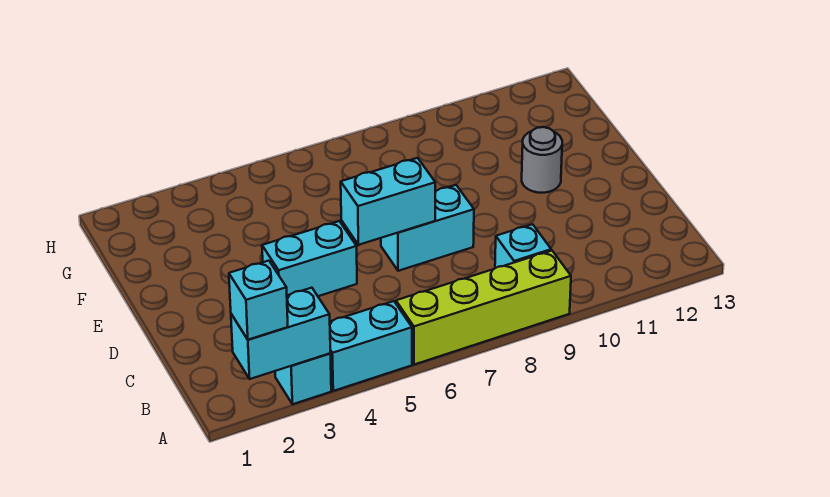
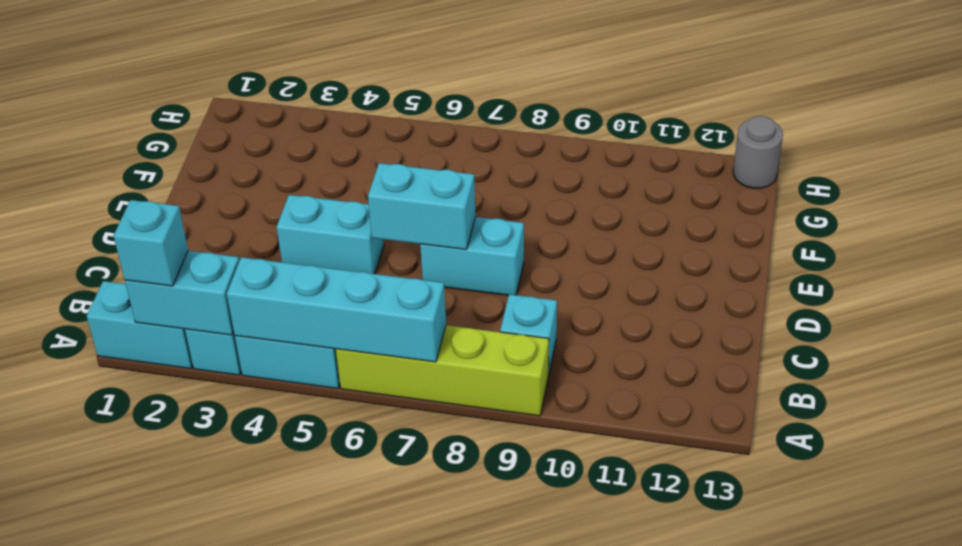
none -> cyan 1x2 brick [87,281,193,369]
none -> cyan 1x4 brick [227,257,446,362]
grey 1x1 round brick [522,127,562,193] -> grey 1x1 round brick moved to [733,116,783,188]

